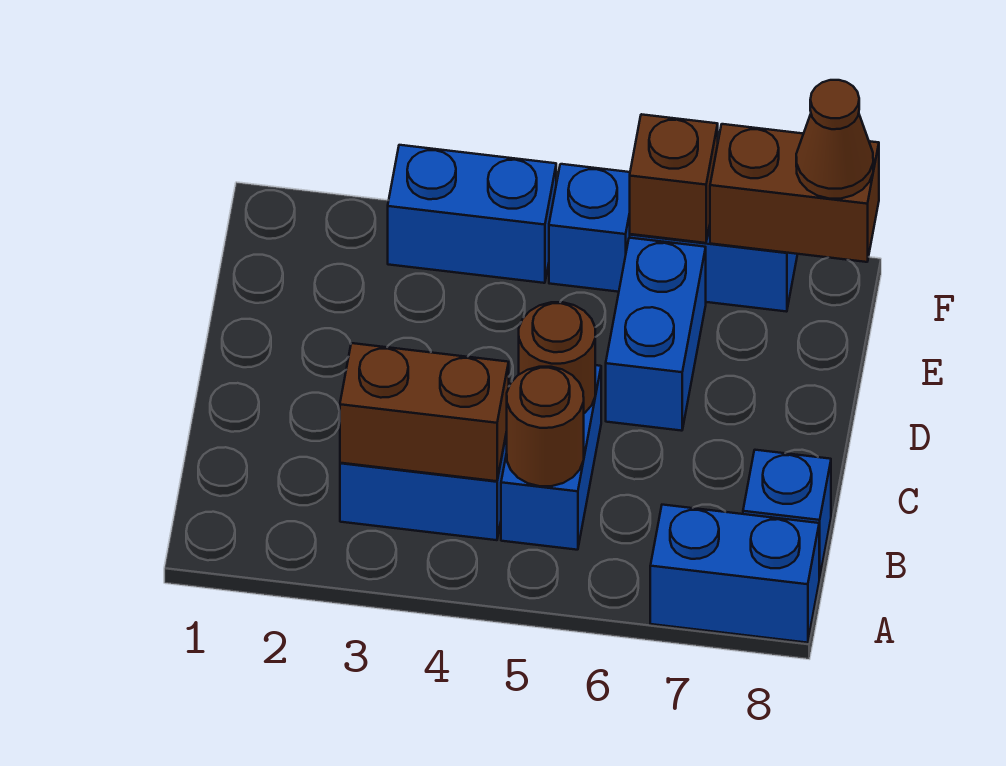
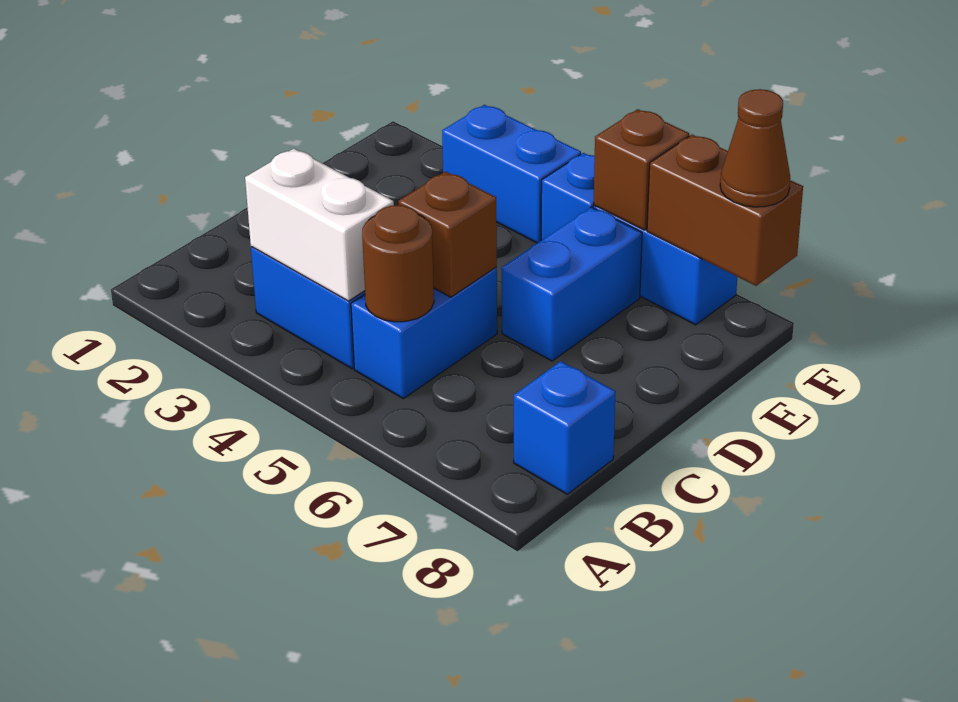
blue 1x2 brick [650,505,819,643] -> none
brown 1x2 brick [340,343,509,481] -> white 1x2 brick [245,149,394,301]
brown 1x1 round brick [519,302,595,413] -> brown 1x1 brick [398,171,497,297]

